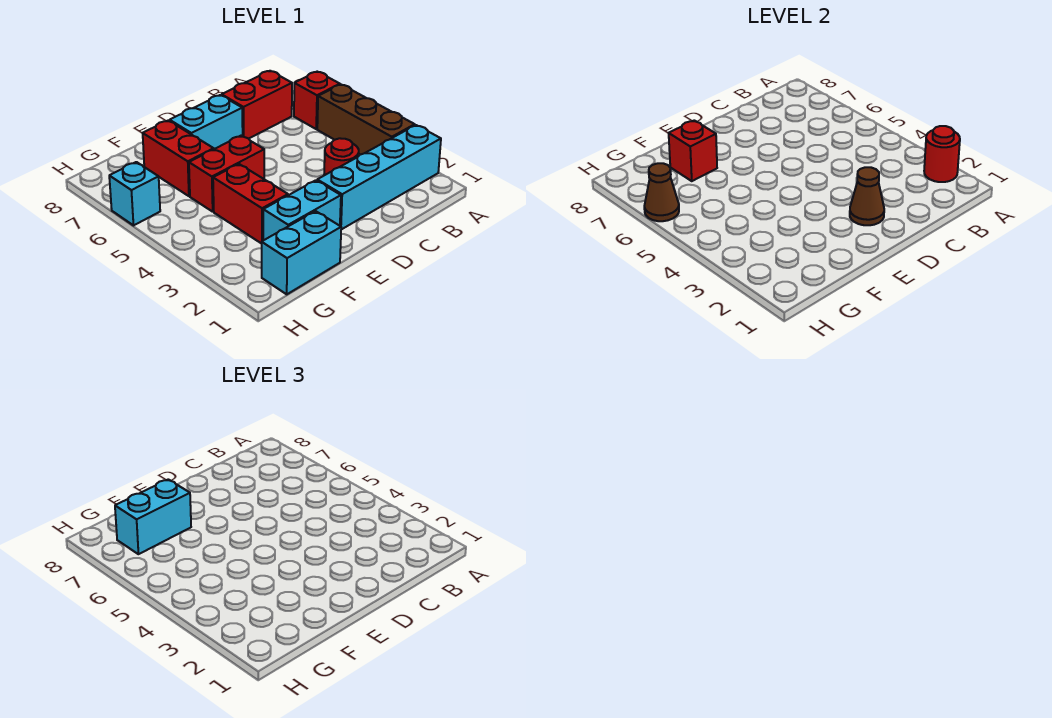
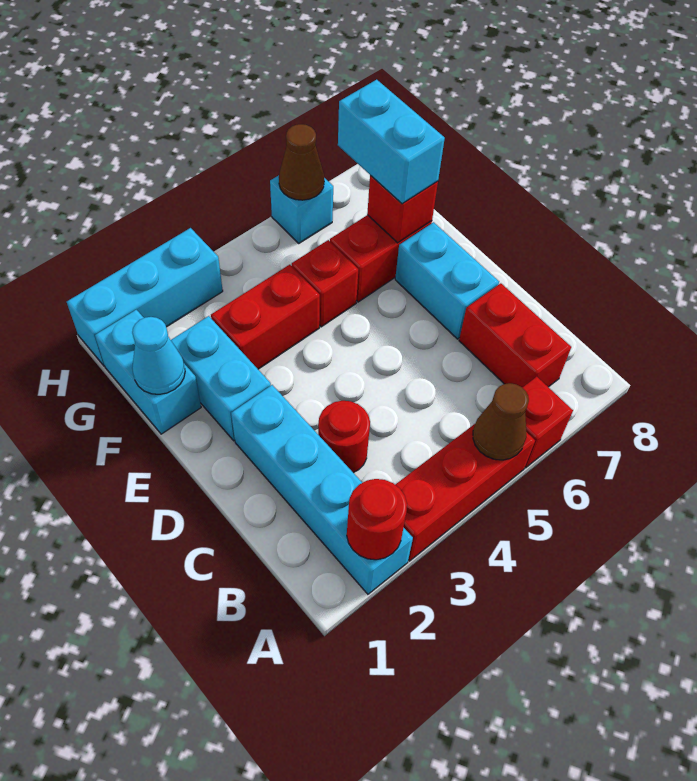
brown 1x3 brick [317,85,415,155] -> red 1x3 brick [395,424,535,561]
brown 1x1 cone [850,167,884,225] -> brown 1x1 cone moved to [473,383,529,460]
red 1x2 brick [189,136,264,212] -> red 1x1 brick [292,240,358,327]
none -> cyan 1x1 cone [132,317,185,394]
none -> cyan 1x3 brick [67,228,223,366]

